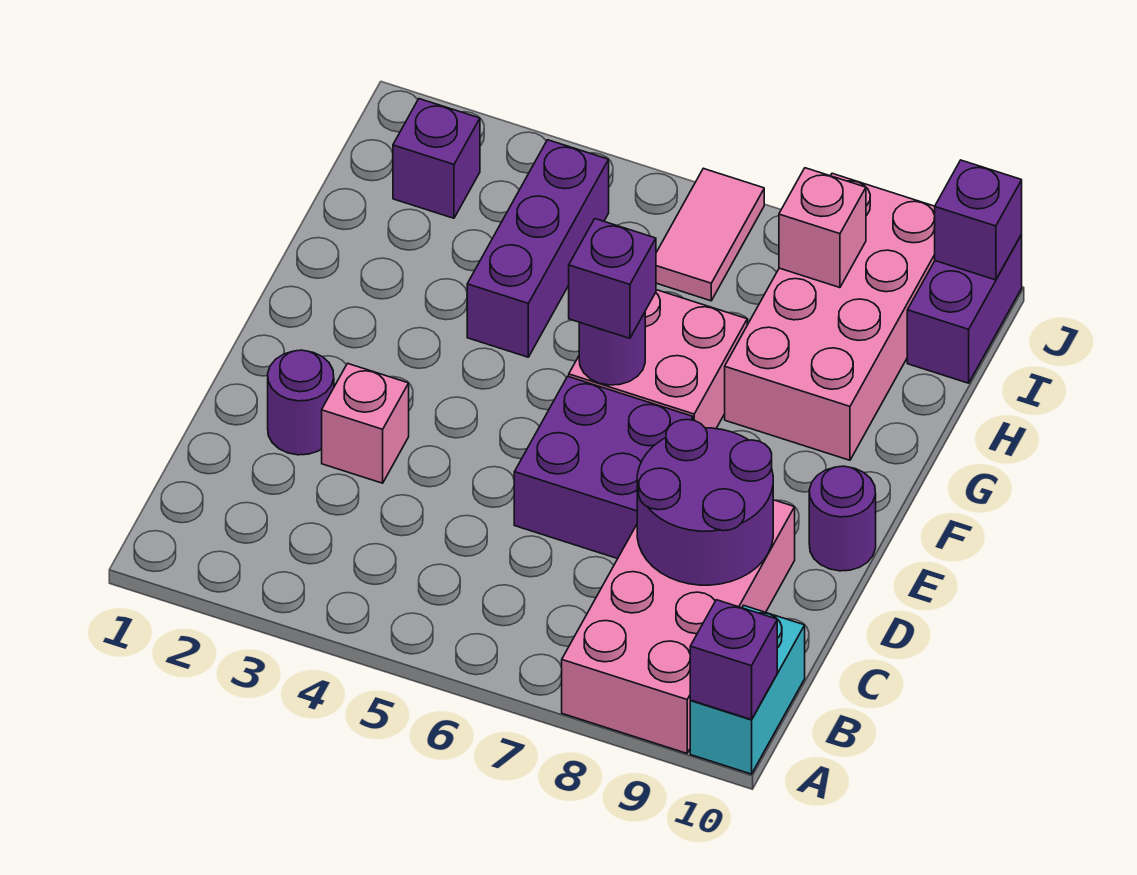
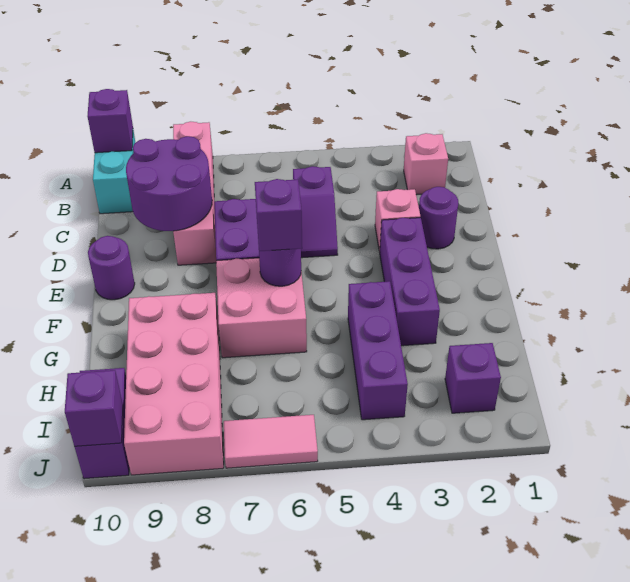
pink 2x4 brick [562,500,795,753] -> pink 1x4 brick [173,122,216,265]
none -> purple 1x2 slope [293,166,338,258]
none -> purple 1x3 brick [380,218,440,346]
pink 1x2 tile [656,168,764,301] -> pink 1x2 tile turned to [224,415,318,468]
pink 1x1 brick [779,168,866,288] -> pink 1x1 brick moved to [404,133,448,195]

